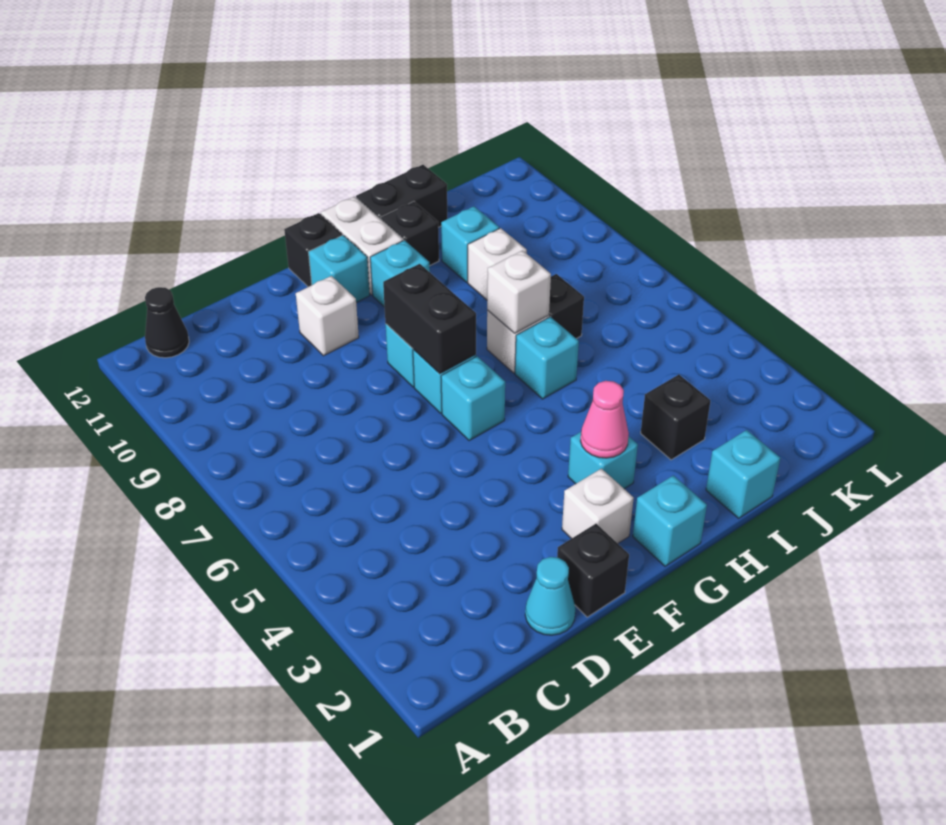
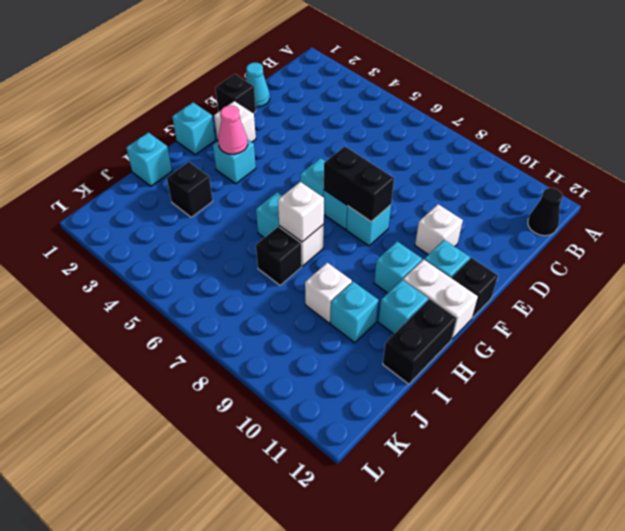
black 1x1 brick [381,201,439,266] -> cyan 1x1 brick [378,280,428,334]

